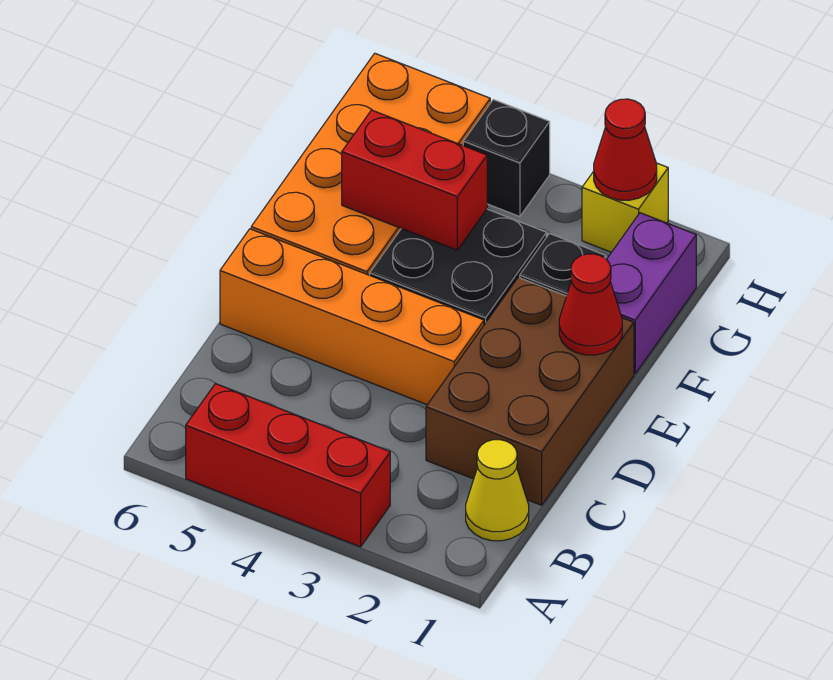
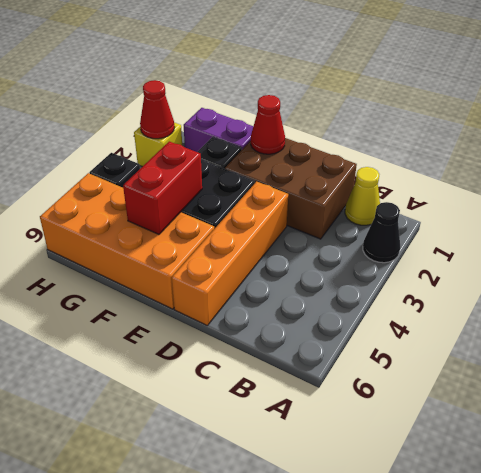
none -> black 1x1 cone [363,202,400,263]
red 1x3 brick [186,384,390,547] -> none

